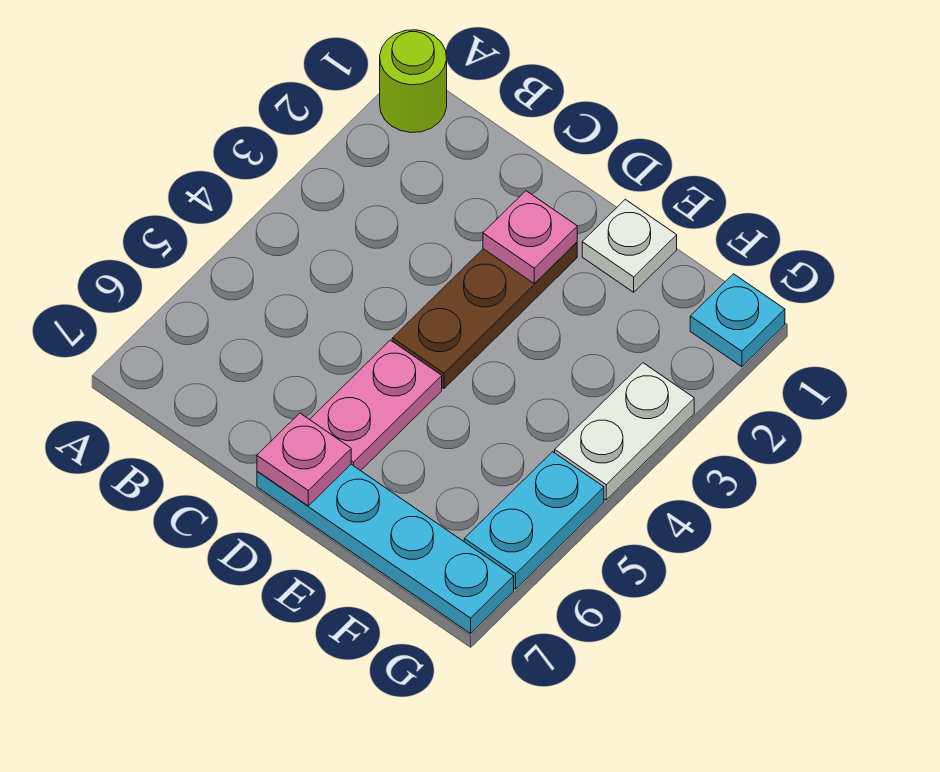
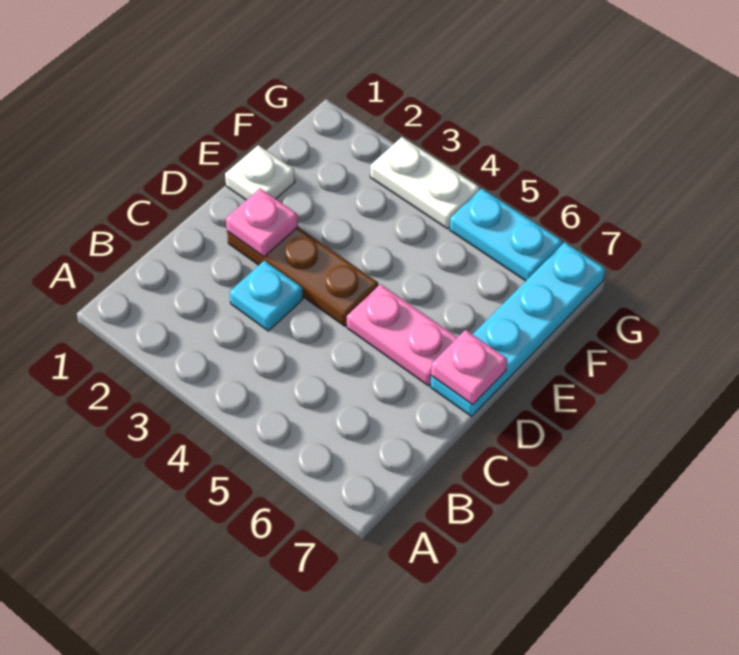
lime 1x1 round brick [380,30,447,133] -> none
cyan 1x1 plate [690,274,785,367] -> cyan 1x1 plate moved to [229,261,303,331]

